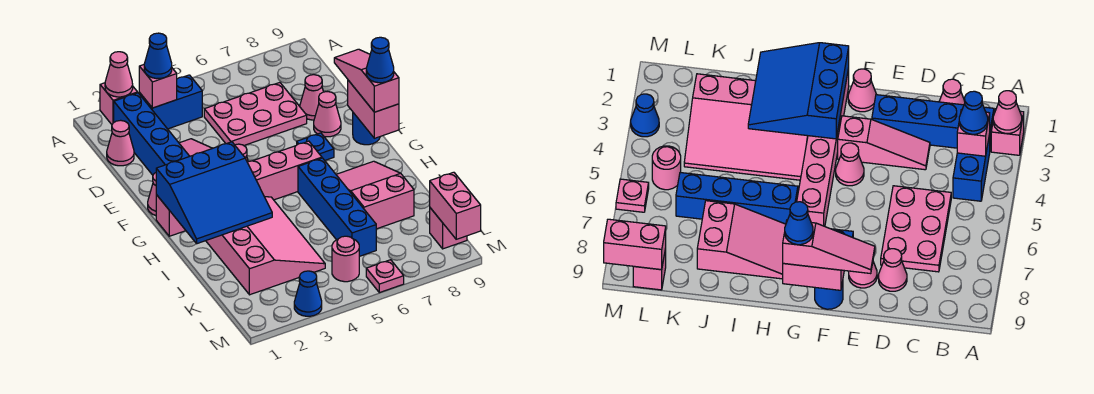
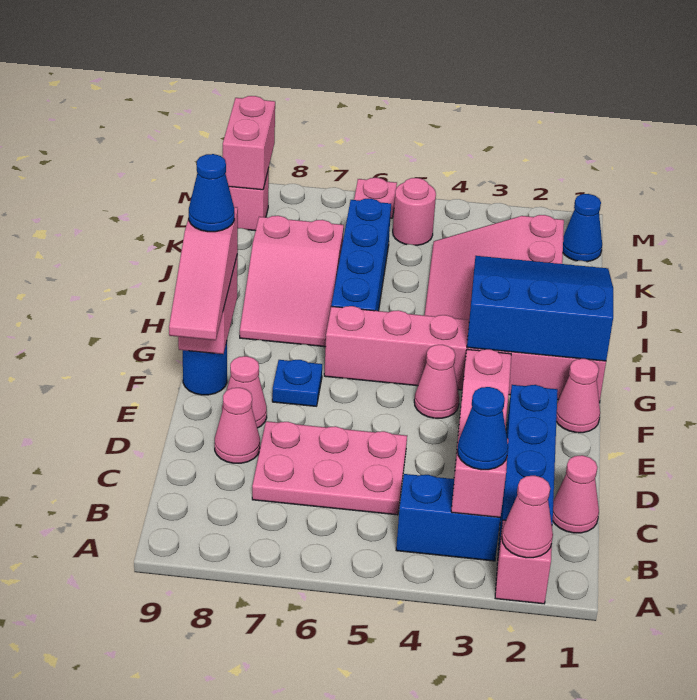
blue 1x1 cone [294,271,322,316] -> blue 1x1 cone moved to [563,194,602,262]

